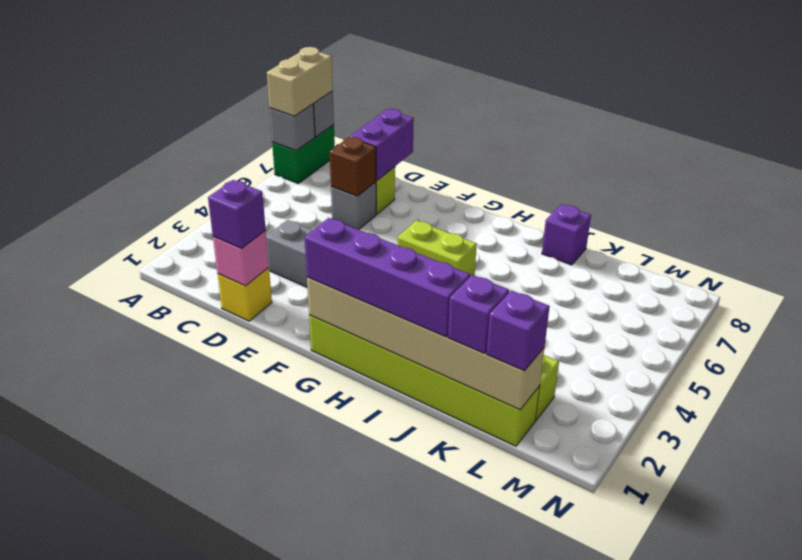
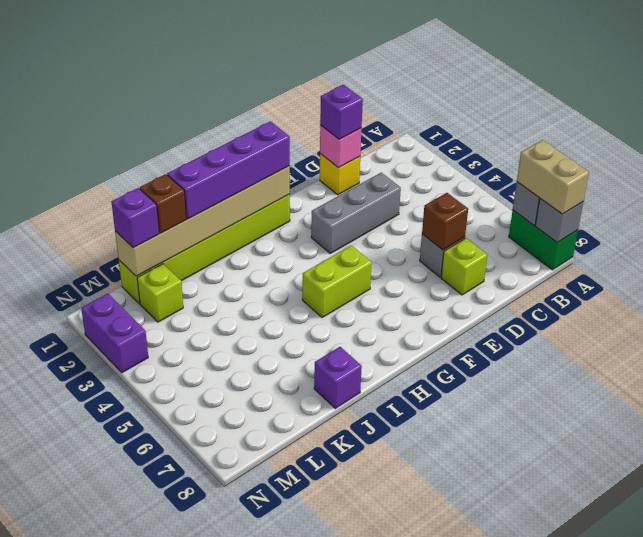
purple 1x2 brick [350,109,414,181] -> purple 1x2 brick moved to [81,294,148,373]
purple 1x1 brick [448,275,509,353] -> brown 1x1 brick [140,174,187,233]

